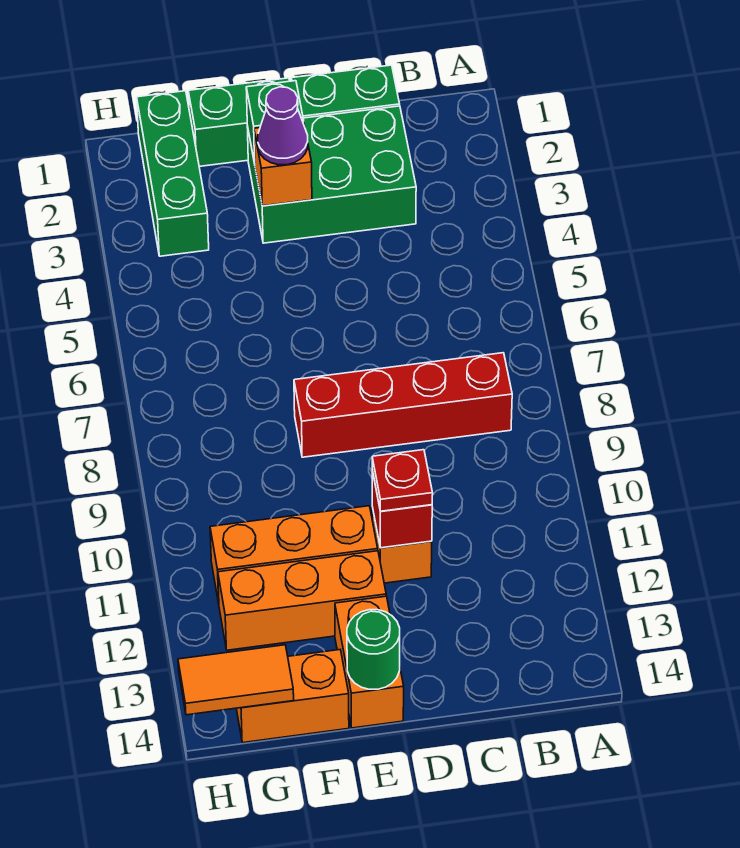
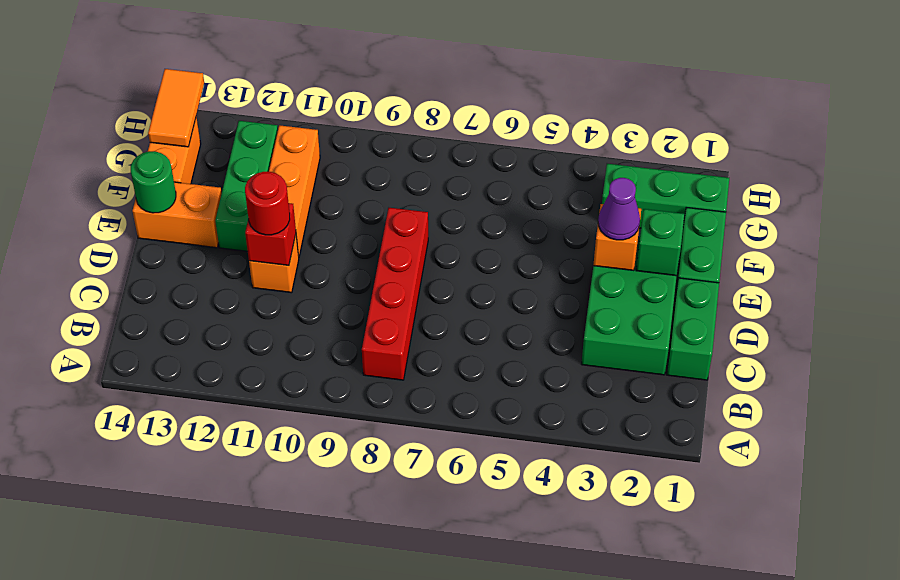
red 1x1 plate [372,450,433,511] -> red 1x1 round brick [245,172,290,235]
orange 1x3 brick [218,551,386,650] -> green 1x3 brick [215,121,278,251]

